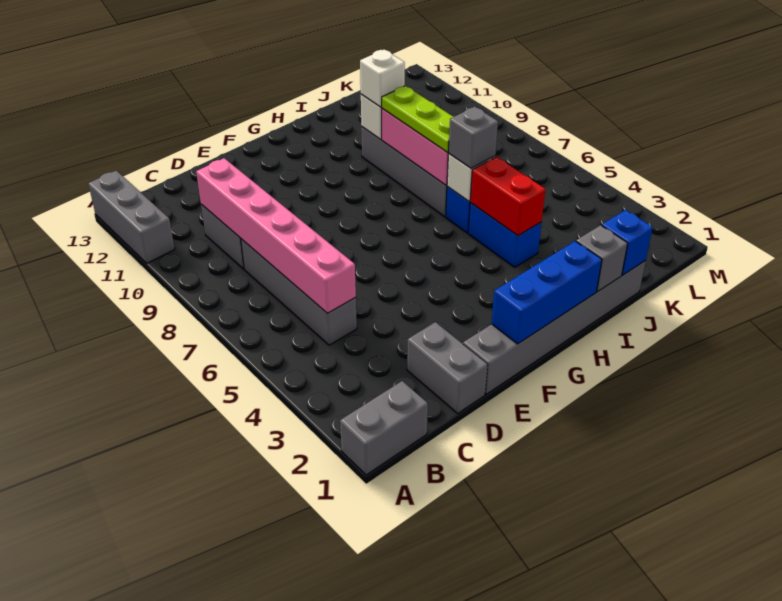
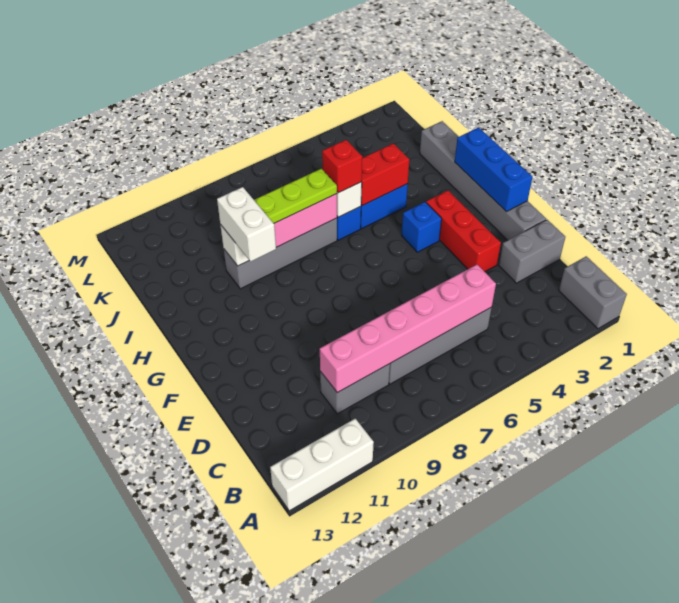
grey 1x3 brick [88,171,175,263] -> white 1x3 brick [270,419,374,511]
none -> red 1x3 brick [426,191,501,272]
grey 1x1 brick [576,225,628,291] -> none
grey 1x1 brick [449,106,498,168] -> red 1x1 brick [322,140,362,193]
white 1x1 brick [360,49,405,107] -> white 1x2 brick [217,187,276,261]
blue 1x1 brick [602,210,653,275] -> blue 1x1 brick moved to [402,202,442,252]

